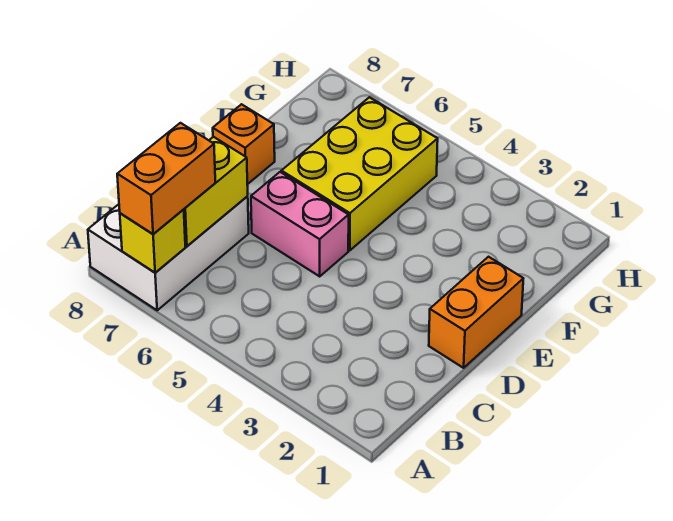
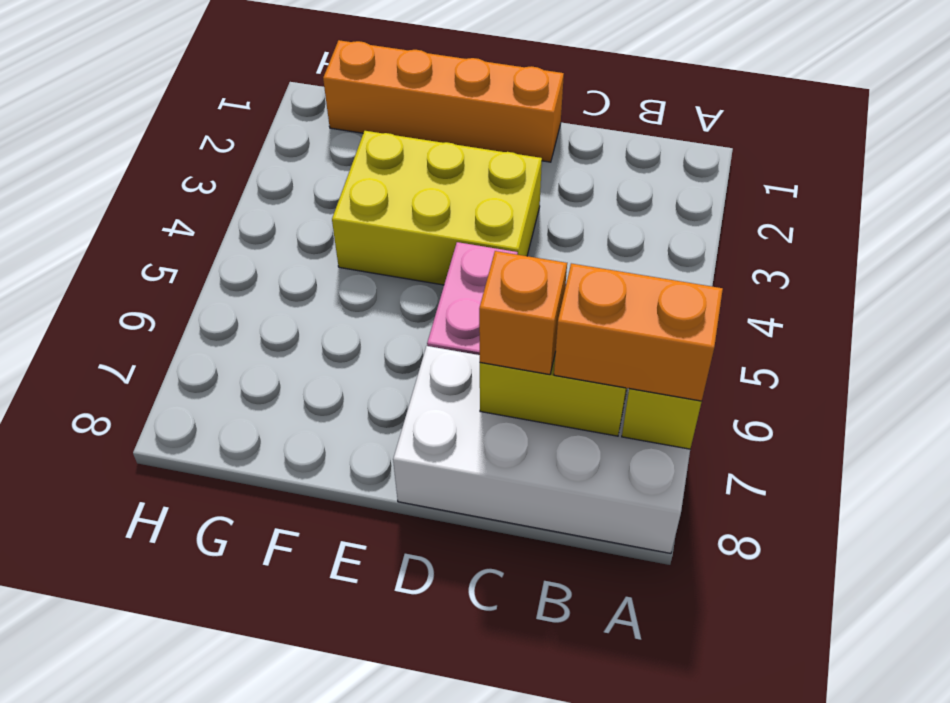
white 2x3 brick [88,196,249,310] -> white 2x4 brick [393,346,690,553]
orange 1x2 brick [429,257,523,368] -> orange 1x4 brick [323,40,564,162]
yellow 2x3 brick [281,97,438,250] -> yellow 2x3 brick moved to [332,131,542,285]
orange 1x1 brick [213,104,275,184] -> orange 1x1 brick moved to [479,251,567,375]

